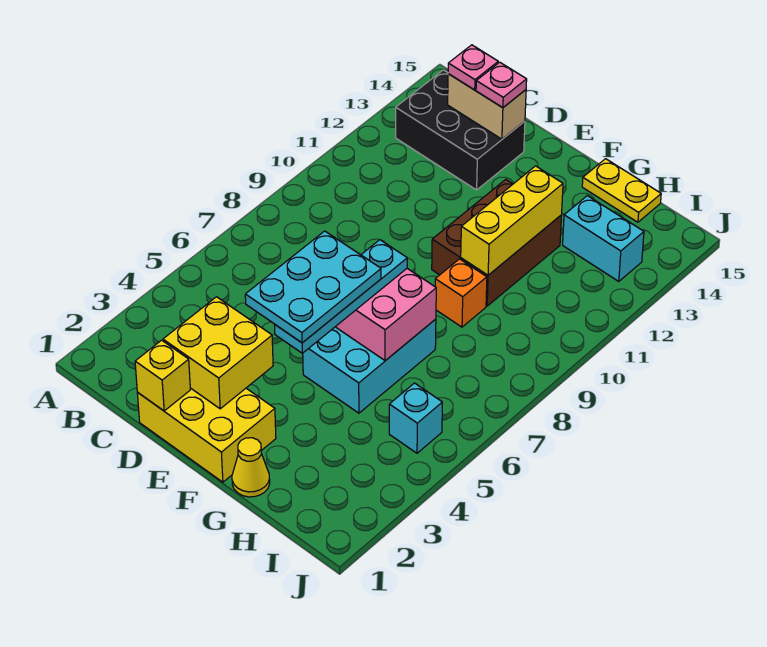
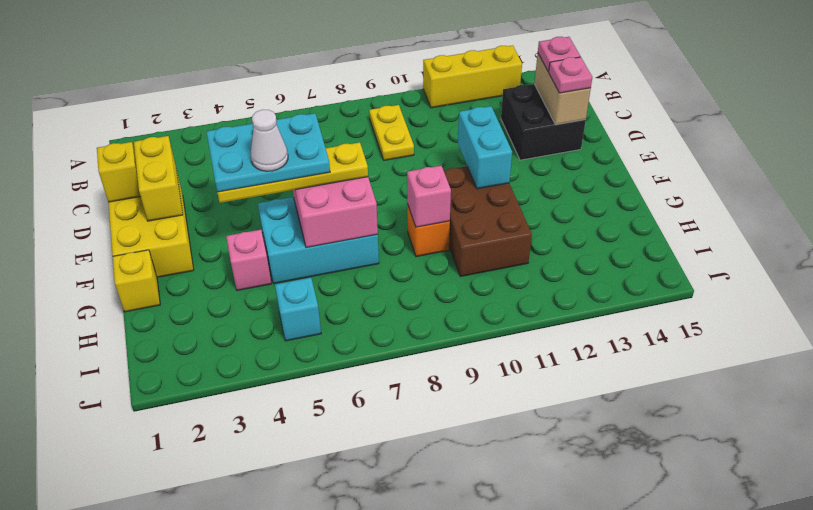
black 2x3 brick [396,70,525,190] -> black 2x2 brick [501,84,586,160]
yellow 2x2 brick [163,297,273,409] -> yellow 1x2 brick [134,136,183,221]
cyan 1x4 plate [275,240,407,353] -> yellow 1x4 plate [217,142,368,203]
none -> white 1x1 cone [251,110,288,171]
brown 2x3 brick [432,179,562,306] -> brown 2x3 brick turned to [444,166,532,277]
yellow 1x1 cone [232,438,270,497] -> yellow 1x1 brick [113,250,160,312]
none -> pink 1x1 brick [226,230,271,291]
none -> pink 1x1 brick [407,166,451,227]
yellow 1x3 brick [461,166,563,275] -> yellow 1x3 brick moved to [423,46,522,108]
yellow 1x2 plate [582,159,661,222] -> yellow 1x2 plate moved to [369,105,414,160]
cyan 1x2 brick [563,196,644,281] -> cyan 1x2 brick moved to [458,106,512,189]

